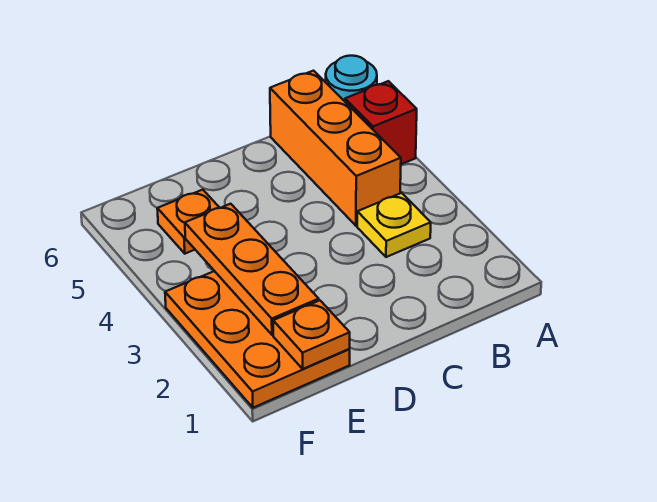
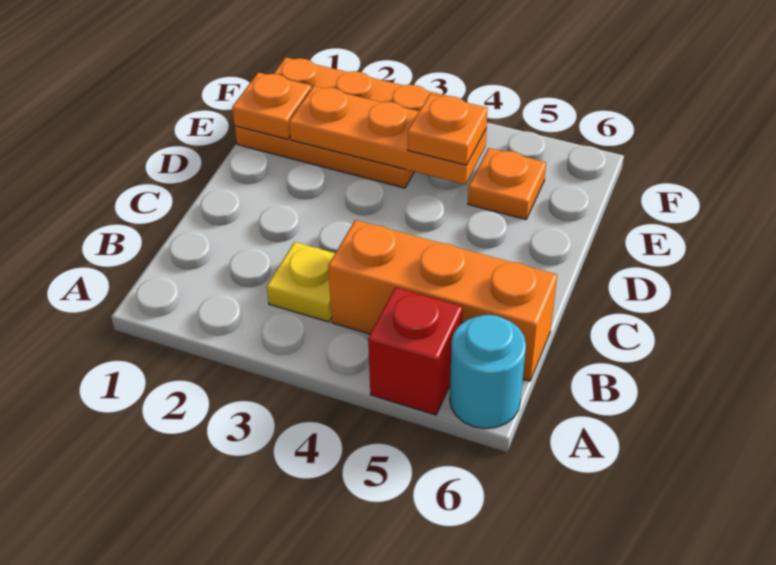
none -> orange 1x1 plate [408,94,488,165]

